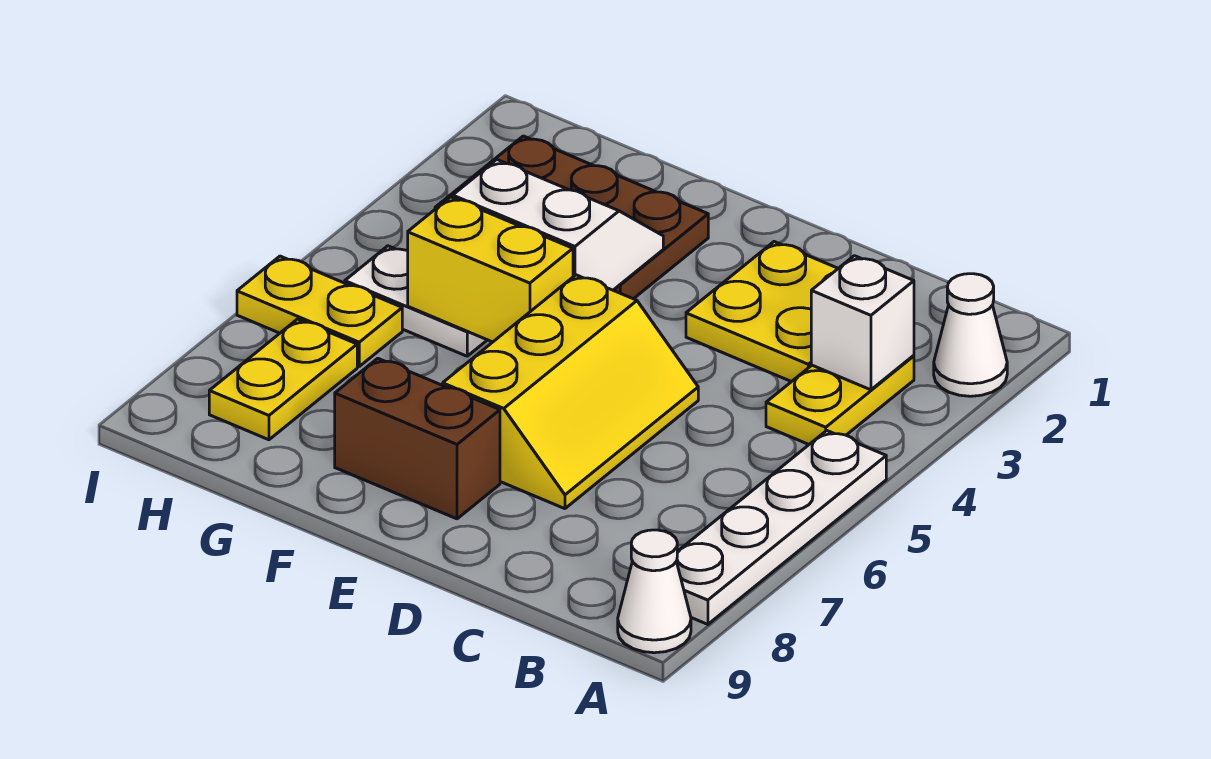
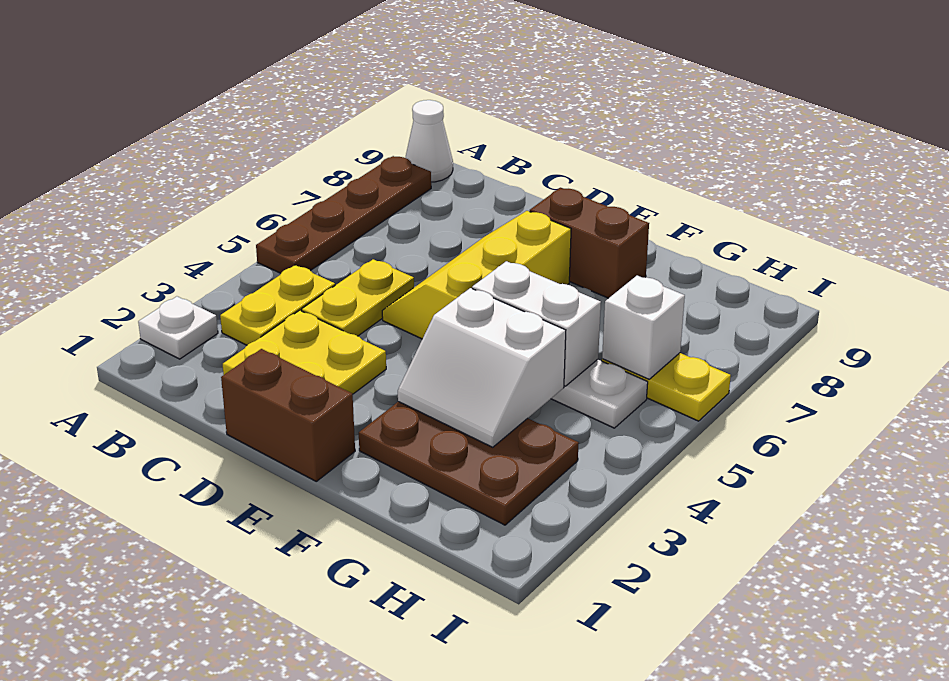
white 1x1 cone [934,274,1007,396] -> white 1x1 plate [138,296,218,359]
white 1x4 plate [676,431,886,624] -> brown 1x4 plate [256,156,431,273]
white 1x1 brick [811,256,914,390] -> white 1x1 brick moved to [602,276,685,379]
none -> brown 1x2 brick [221,349,355,481]
yellow 1x2 brick [408,197,573,342] -> white 1x2 brick [472,261,601,386]
yellow 1x2 plate [209,319,357,440] -> yellow 1x2 plate moved to [301,259,414,336]

